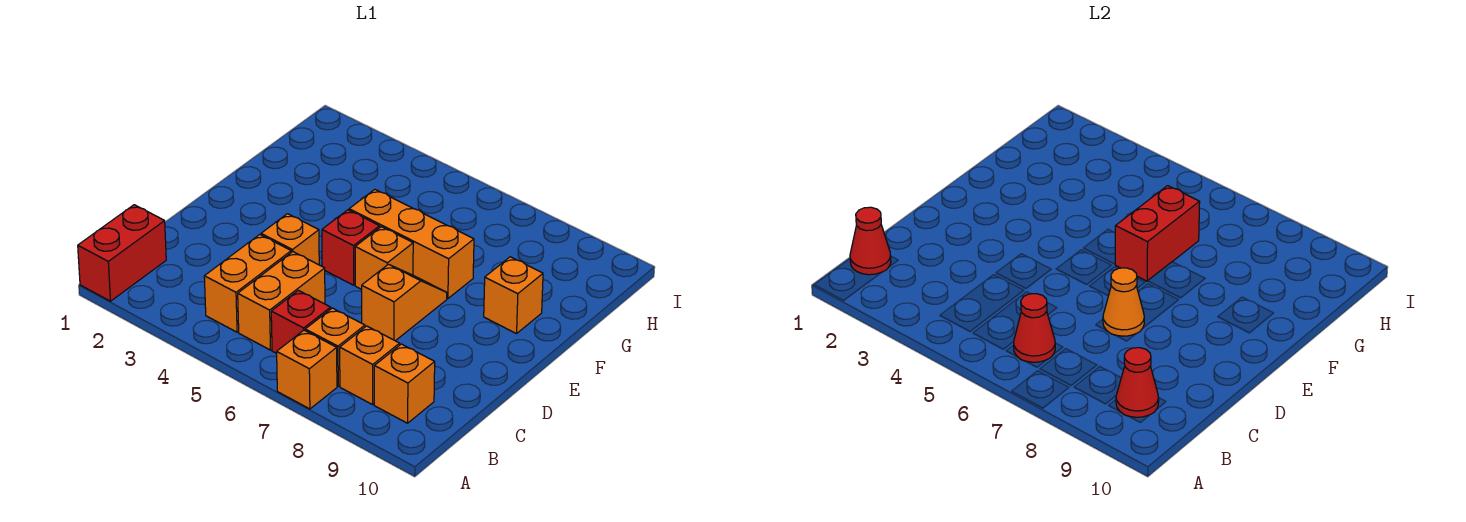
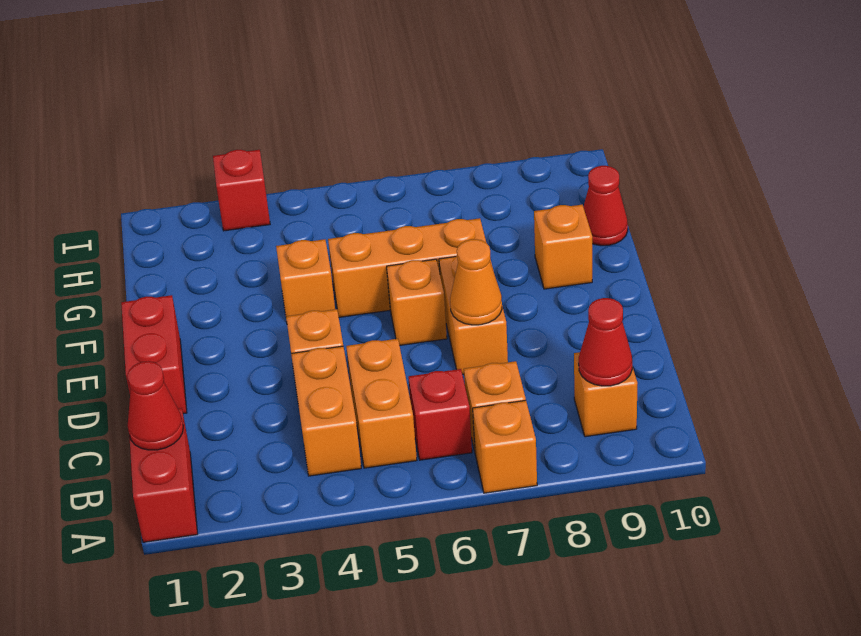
red 1x1 cone [1013,294,1055,362] -> red 1x1 cone moved to [583,166,628,246]
orange 1x1 brick [340,326,400,405] -> orange 1x1 brick moved to [276,239,335,321]
orange 1x2 slope [362,264,447,341] -> orange 1x2 brick [439,256,508,374]
red 1x1 brick [322,210,380,285] -> red 1x1 brick moved to [213,150,270,231]
red 1x2 brick [1115,186,1200,281] -> red 1x2 brick moved to [121,295,187,414]

